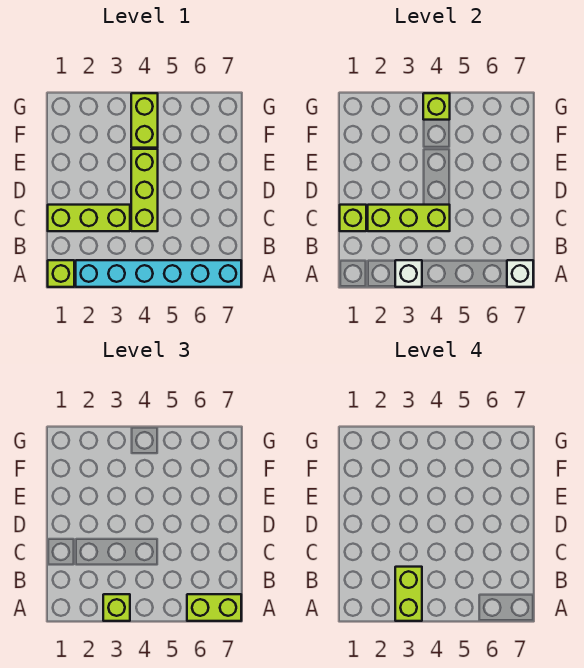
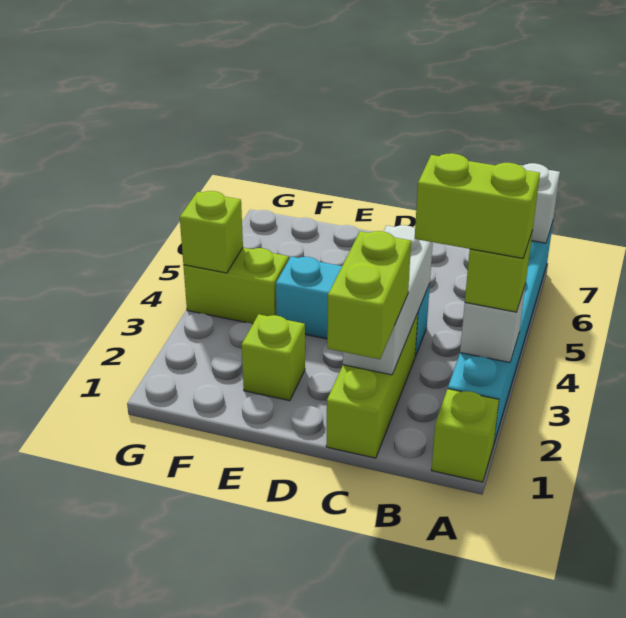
lime 1x2 brick [187,594,241,621] -> lime 1x2 brick moved to [327,231,411,359]
lime 1x1 brick [340,205,366,231] -> lime 1x1 brick moved to [242,314,305,401]
lime 1x3 brick [368,205,450,231] -> white 1x3 brick [343,225,433,375]
lime 1x3 brick [131,149,158,231] -> cyan 1x3 brick [276,257,430,357]

